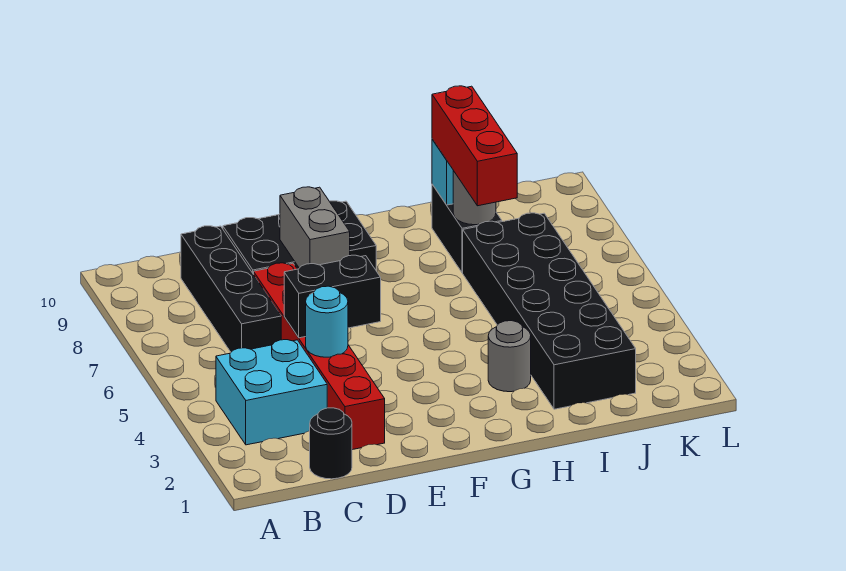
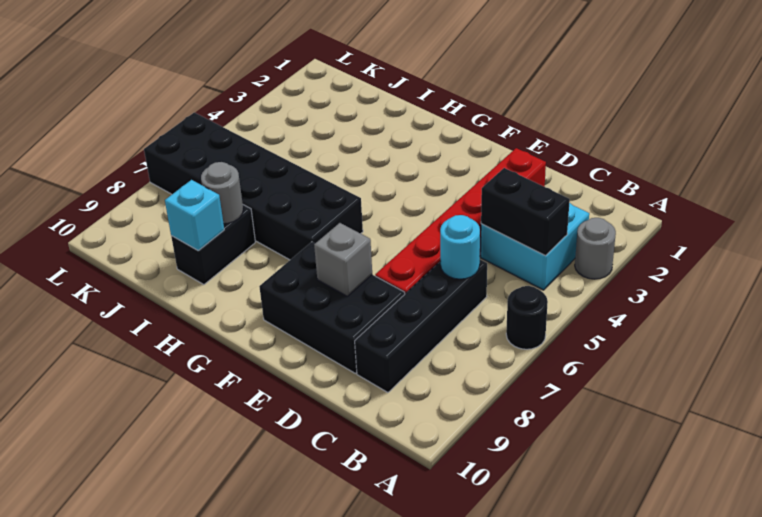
black 1x1 round brick [310,408,352,479] -> black 1x1 round brick moved to [506,286,548,349]
cyan 1x1 round brick [306,286,348,357] -> cyan 1x1 round brick moved to [440,215,480,279]
black 1x2 brick [284,255,381,338] -> black 1x2 brick moved to [481,168,570,256]
grey 1x2 brick [280,187,350,268] -> grey 1x1 brick [314,223,372,296]
grey 1x1 round brick [488,321,531,392] -> grey 1x1 round brick moved to [575,218,616,279]
black 2x6 brick [463,213,636,409] -> black 2x6 brick turned to [144,113,363,260]
red 1x3 brick [432,86,517,206] -> none

